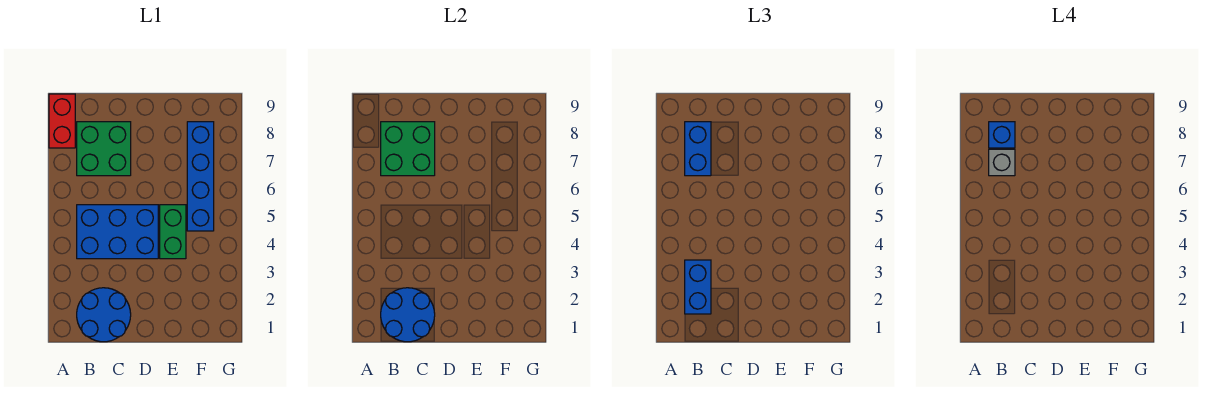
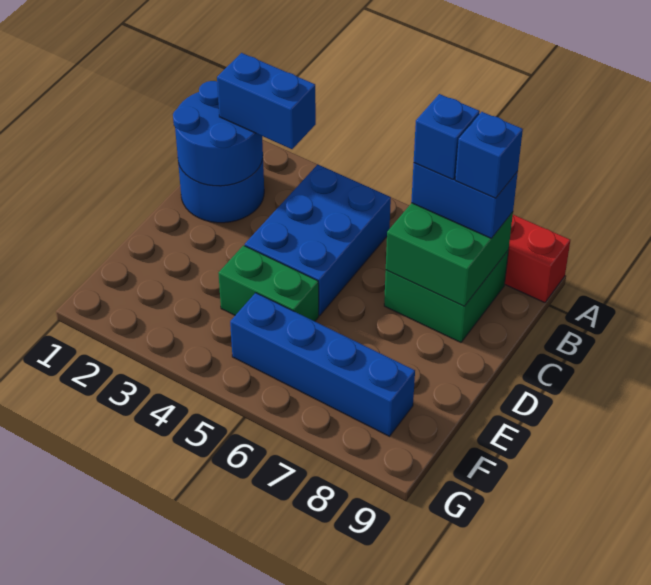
grey 1x1 brick [989,149,1015,176] -> blue 1x1 brick [414,94,480,179]

